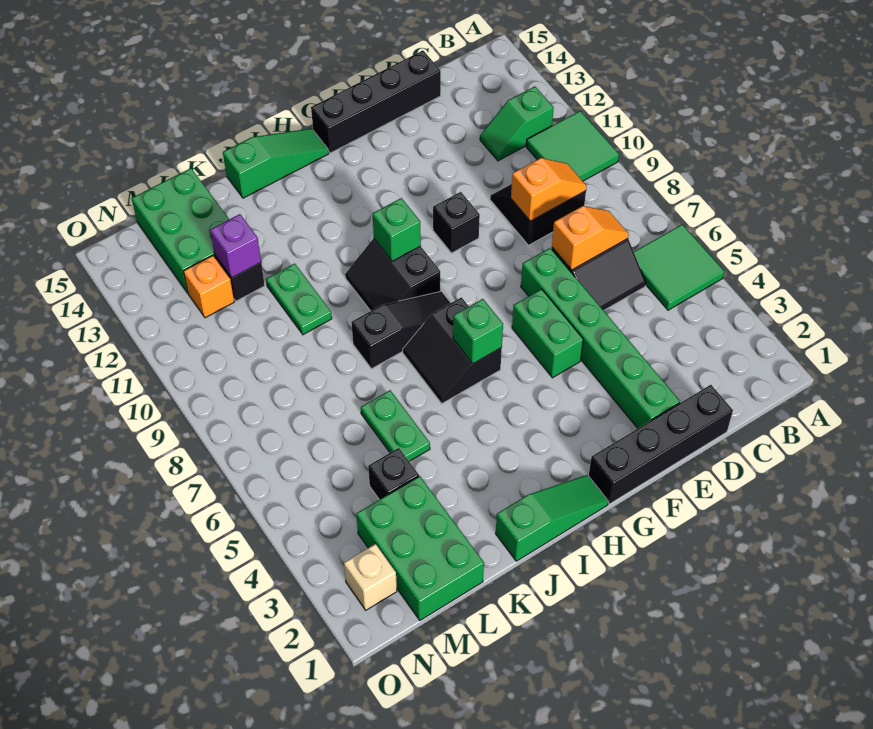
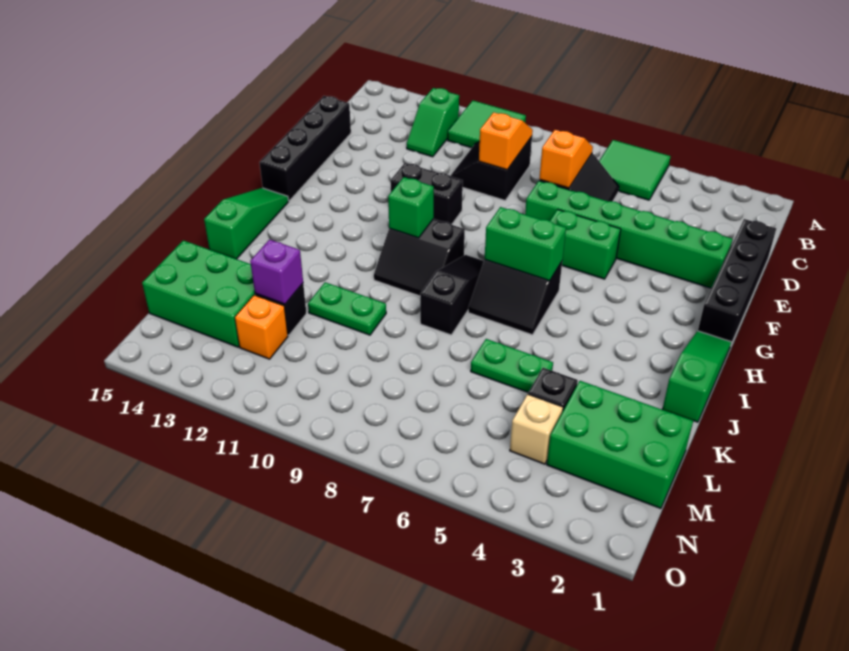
black 1x1 brick [433,192,480,253] -> black 1x2 brick [391,163,463,224]
green 1x1 brick [453,299,503,364] -> green 1x2 brick [485,207,566,281]
tan 1x1 brick [344,544,397,610] -> tan 1x1 brick moved to [510,394,563,464]

